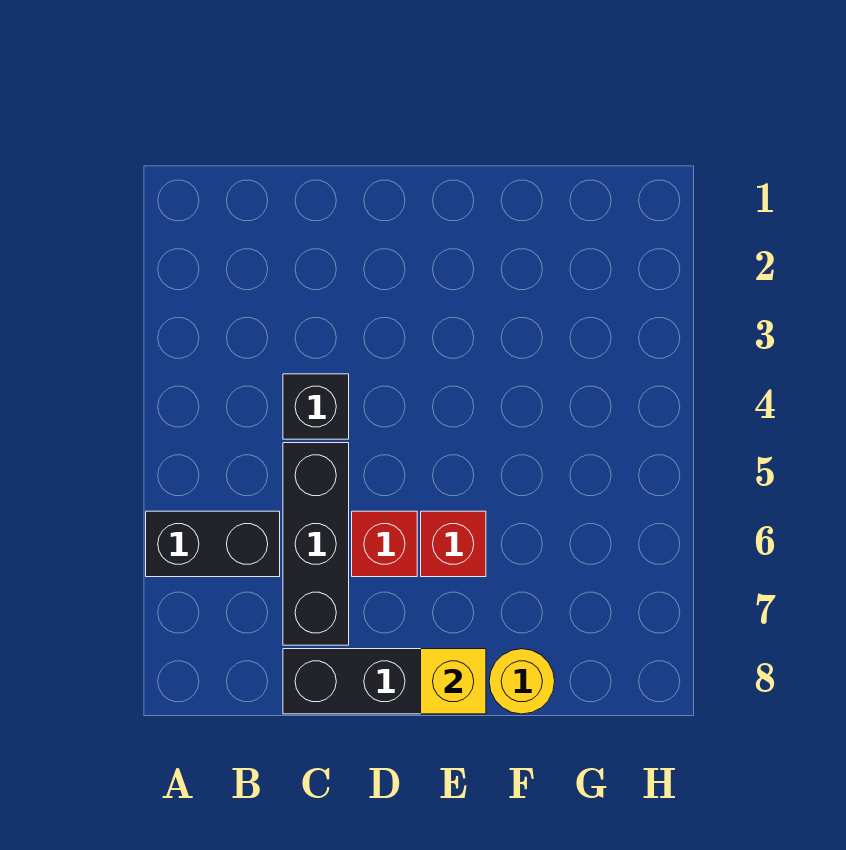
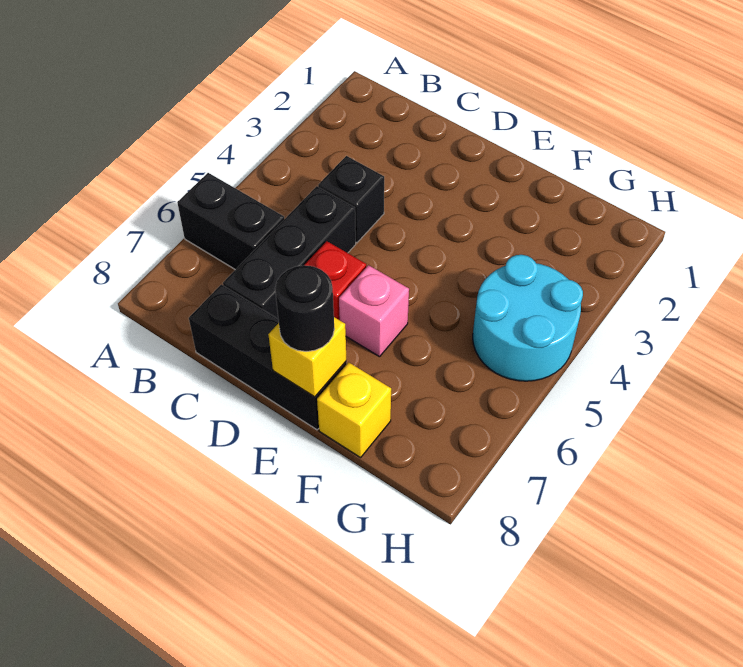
red 1x1 brick [421,511,486,577] -> pink 1x1 brick [339,265,409,357]
none -> black 1x1 round brick [275,265,334,352]
yellow 1x1 round brick [489,649,555,714] -> yellow 1x1 brick [317,362,391,458]
none -> cyan 2x2 round brick [473,255,583,381]

